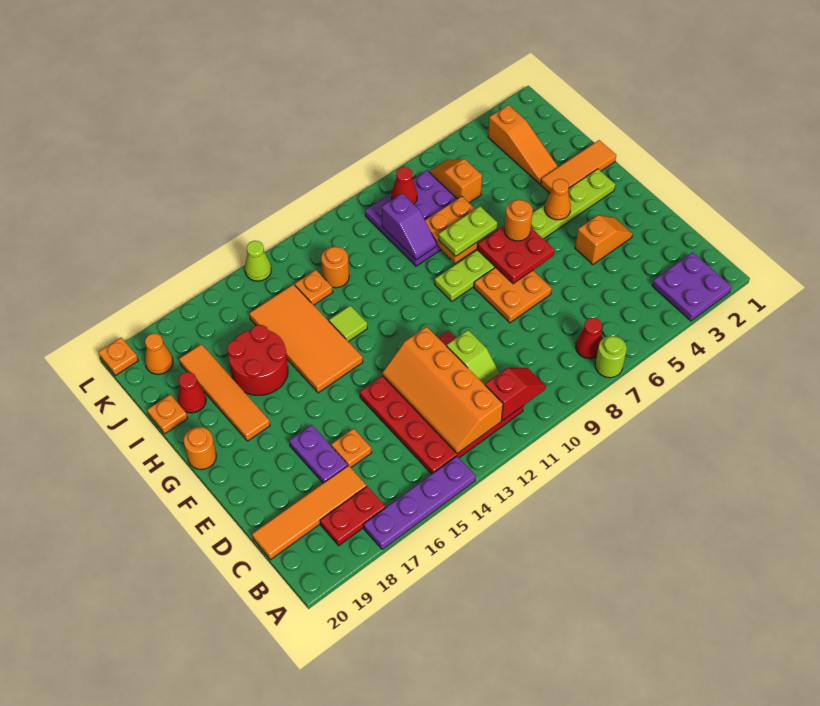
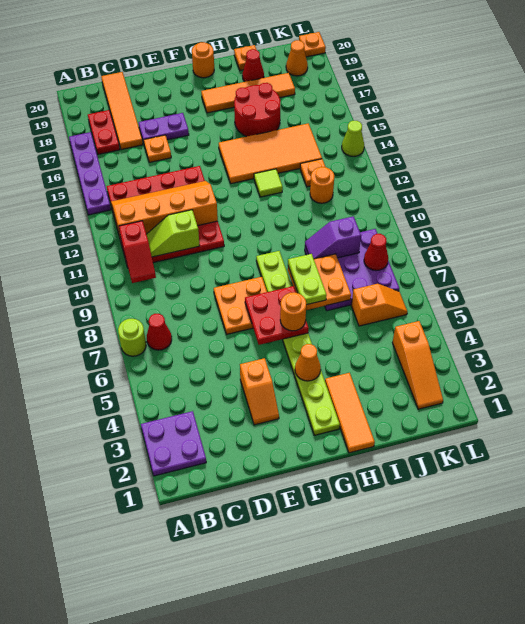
orange 1x3 slope [488,105,558,184] -> orange 1x3 slope turned to [392,321,443,409]

